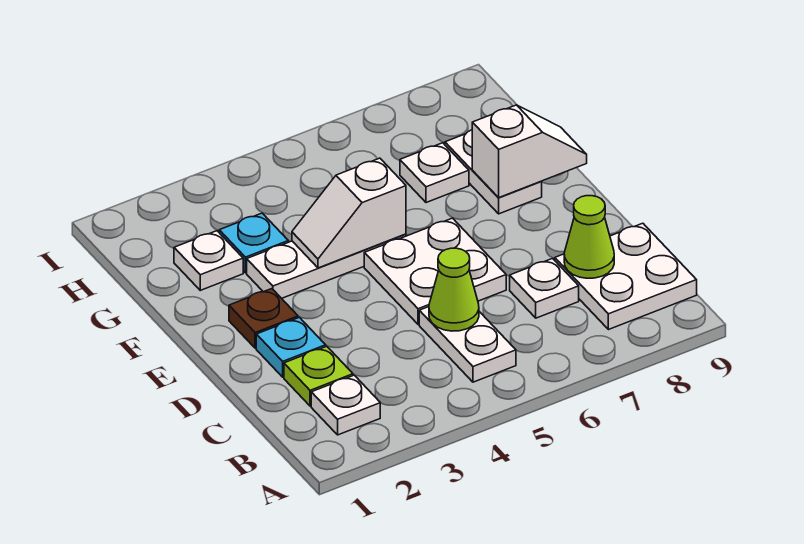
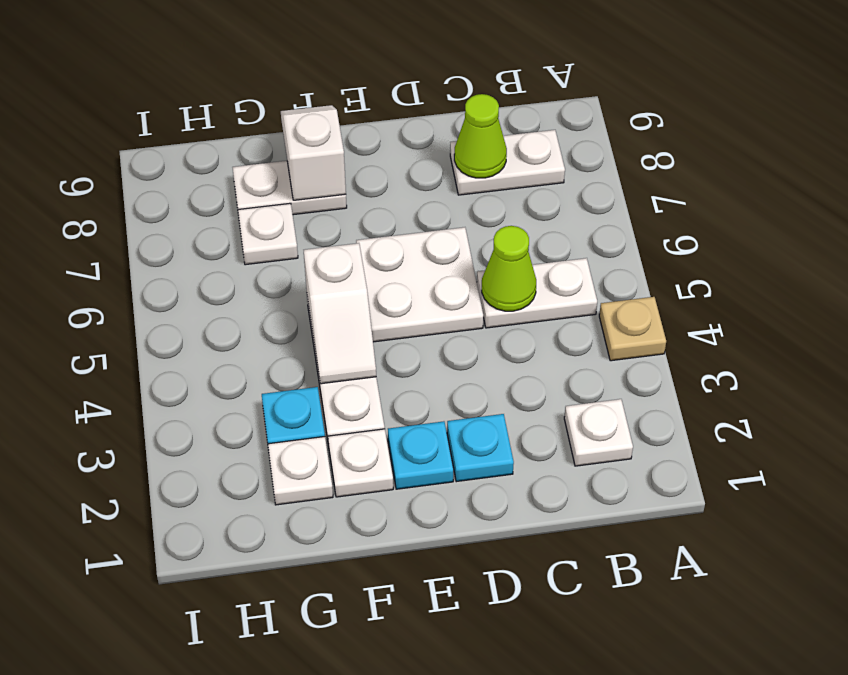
none -> tan 1x1 plate [599,297,666,361]
white 2x2 plate [555,223,697,330] -> white 1x2 plate [450,130,565,195]
lime 1x1 plate [284,346,353,406] -> none
white 1x1 plate [510,259,579,318] -> white 1x1 plate moved to [328,429,393,497]
brown 1x1 plate [229,289,298,348] -> cyan 1x1 plate [388,421,453,489]

